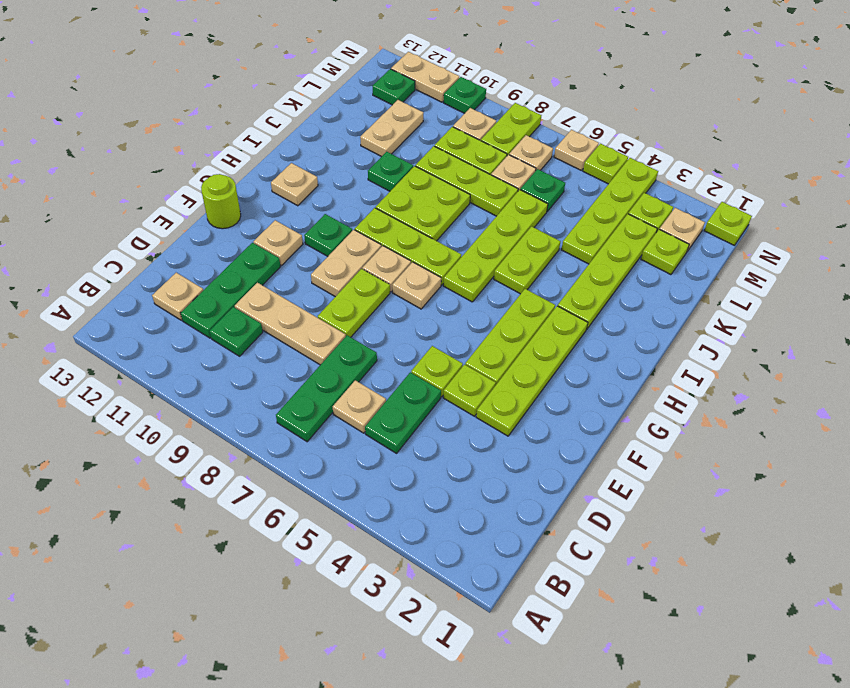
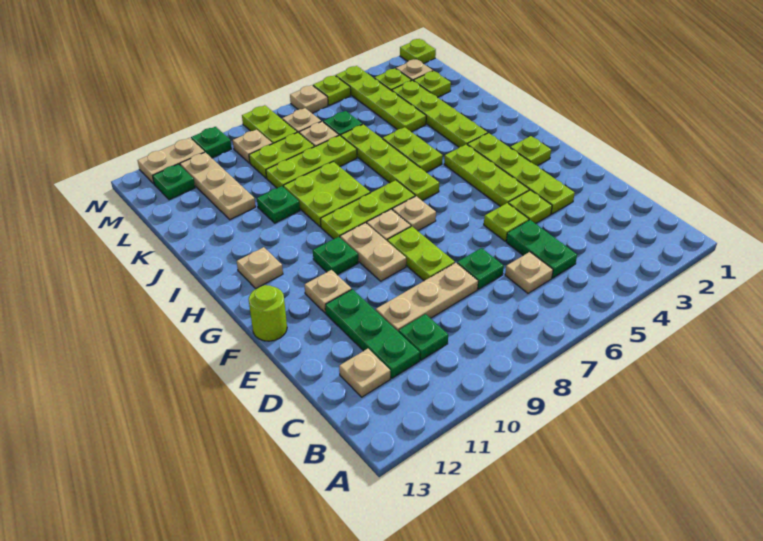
green 1x3 plate [276,335,377,442] -> green 1x1 plate [457,248,504,289]
none -> lime 1x1 plate [510,136,551,166]
tan 1x2 plate [360,100,423,157] -> tan 1x3 plate [180,152,256,220]

